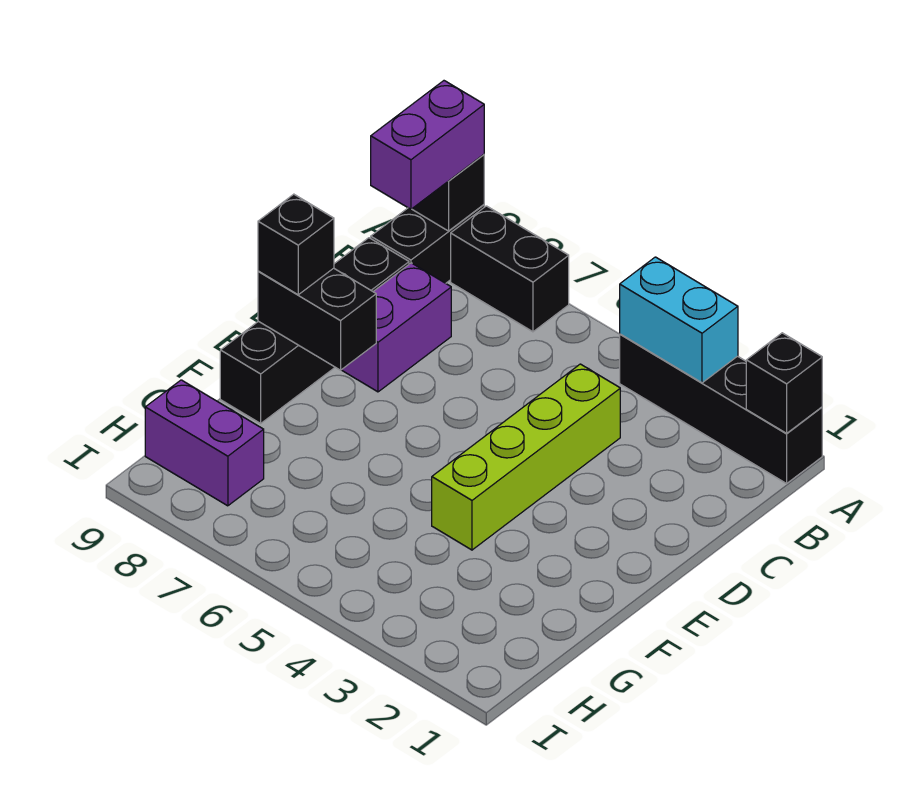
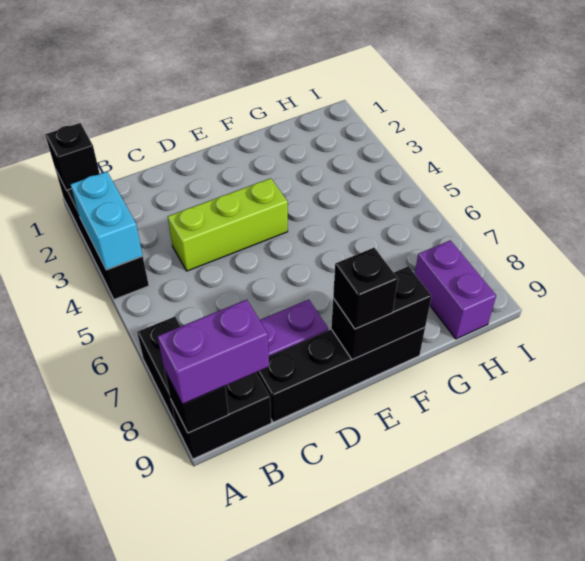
lime 1x4 brick [432,364,620,550] -> lime 1x3 brick [168,178,288,271]
black 1x2 brick [258,268,376,370] -> black 1x2 brick turned to [331,266,432,360]

